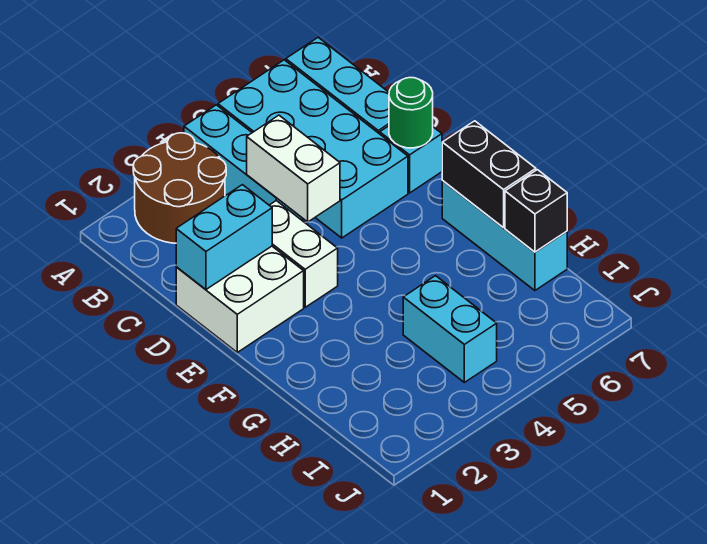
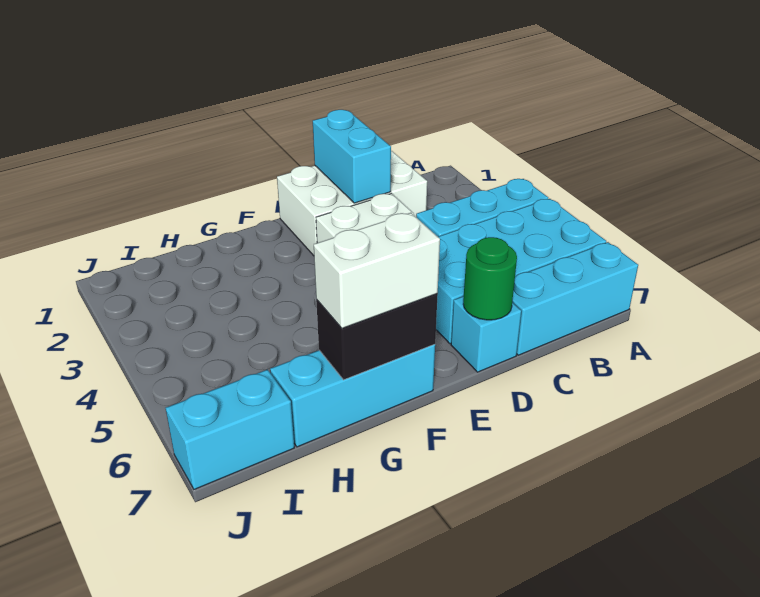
brown 2x2 round brick [133,133,226,243] -> none
white 1x2 brick [247,115,340,222] -> white 1x2 brick moved to [314,213,440,328]
white 2x2 brick [176,246,304,352] -> white 2x3 brick [277,151,427,256]
cyan 1x2 brick [403,276,497,382] -> cyan 1x2 brick moved to [166,369,294,490]
black 1x1 brick [505,170,567,252] -> none

